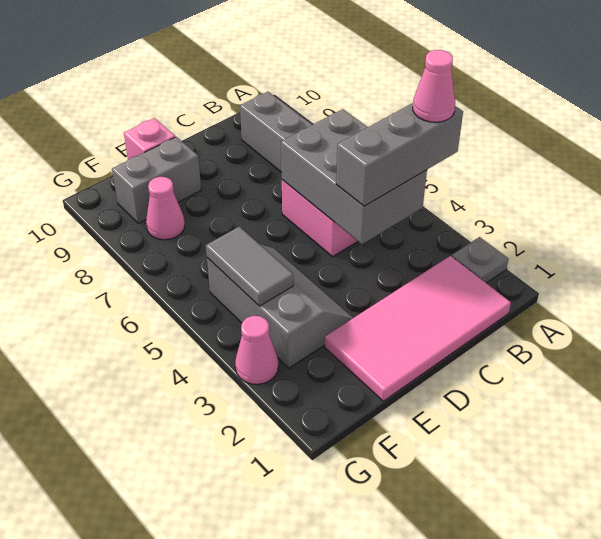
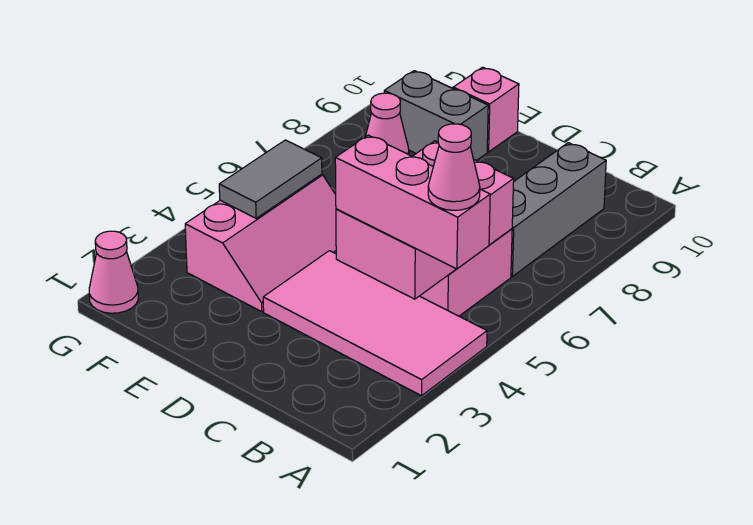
grey 1x1 plate [452,237,508,283] -> none
grey 1x3 brick [336,103,463,206] -> pink 1x3 brick [335,135,490,269]
pink 2x4 tile [325,256,511,401] -> pink 2x4 tile moved to [263,251,487,396]
grey 2x3 brick [281,109,427,244] -> pink 2x3 brick [336,141,514,299]
grey 2x3 slope [207,244,353,368] -> pink 2x3 slope [185,174,336,312]
pink 1x1 cone [235,316,278,384] -> pink 1x1 cone moved to [89,231,138,313]

